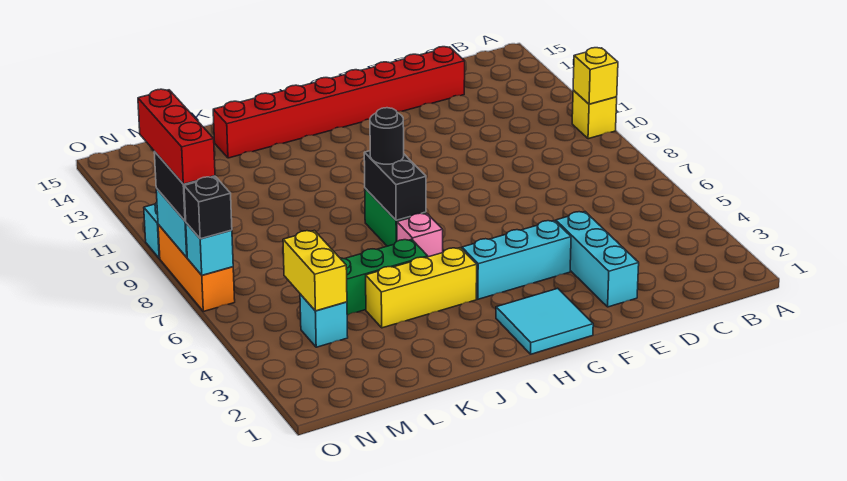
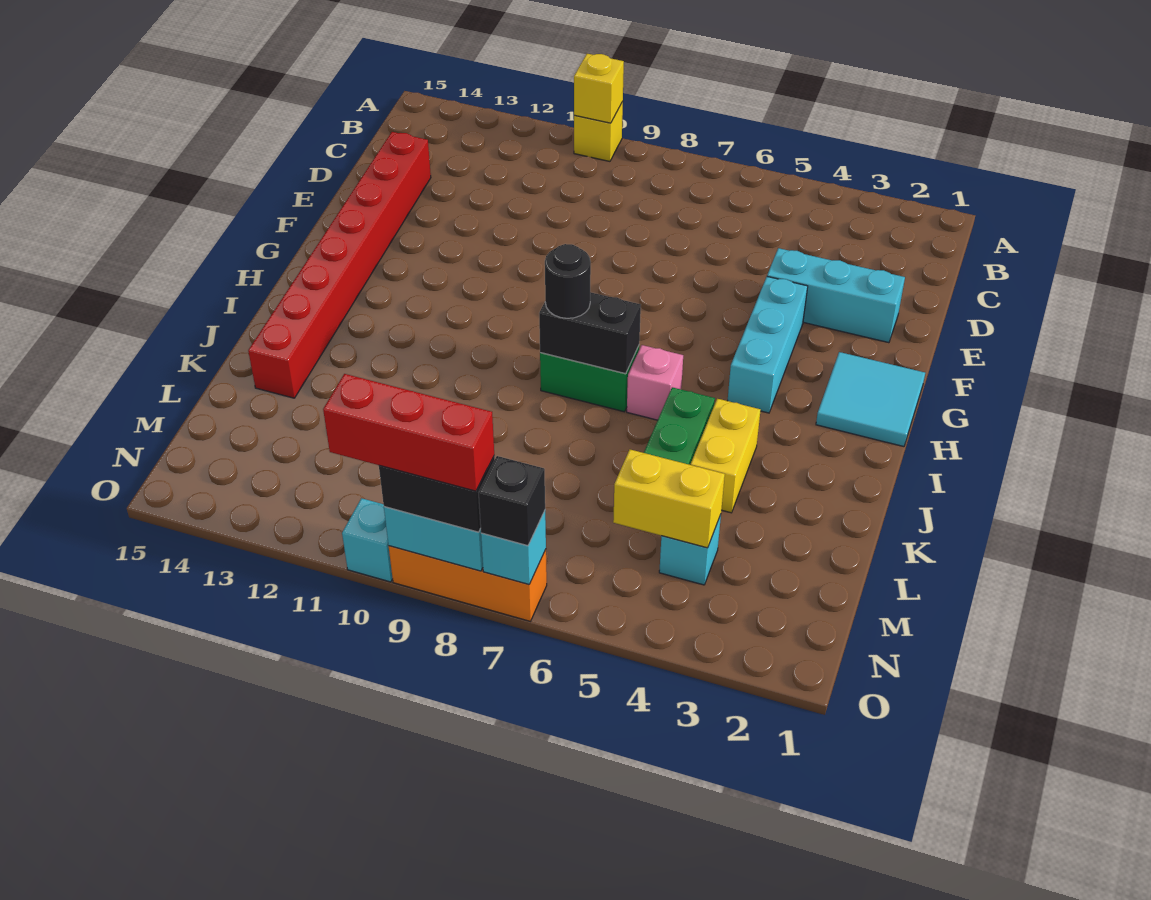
yellow 1x3 brick [366,248,477,328] -> yellow 1x2 brick [691,399,761,513]

